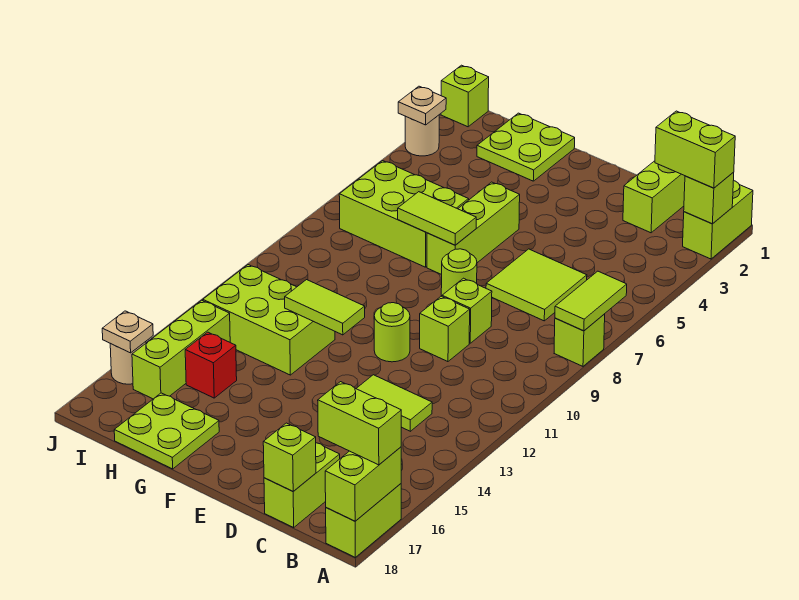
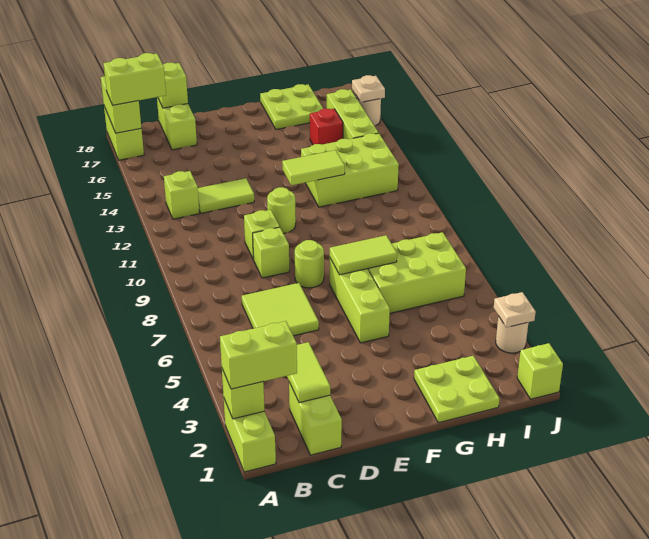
lime 1x2 tile [555,271,627,331] -> lime 1x2 tile moved to [287,342,330,403]
lime 1x1 brick [554,314,605,366] -> lime 1x1 brick moved to [164,171,199,219]

